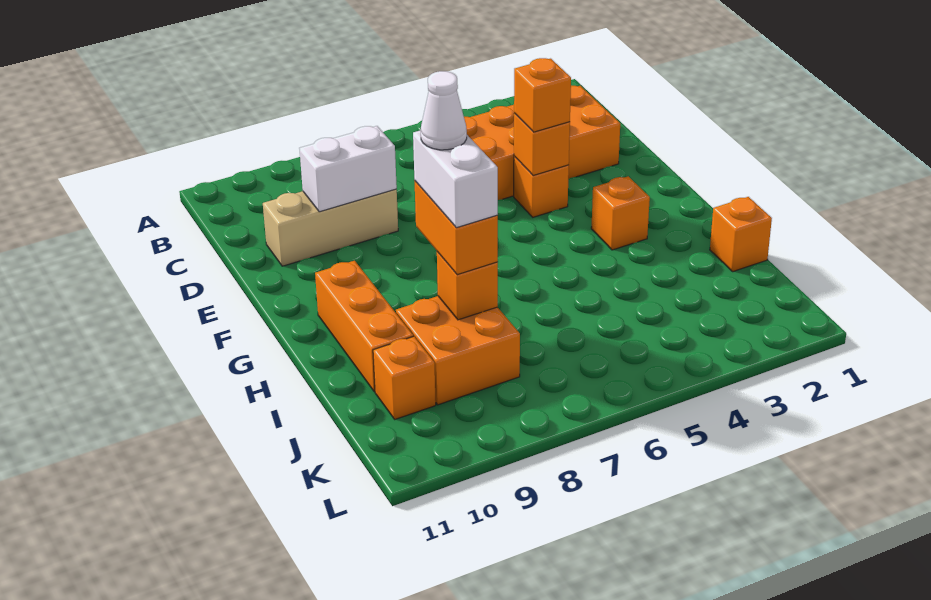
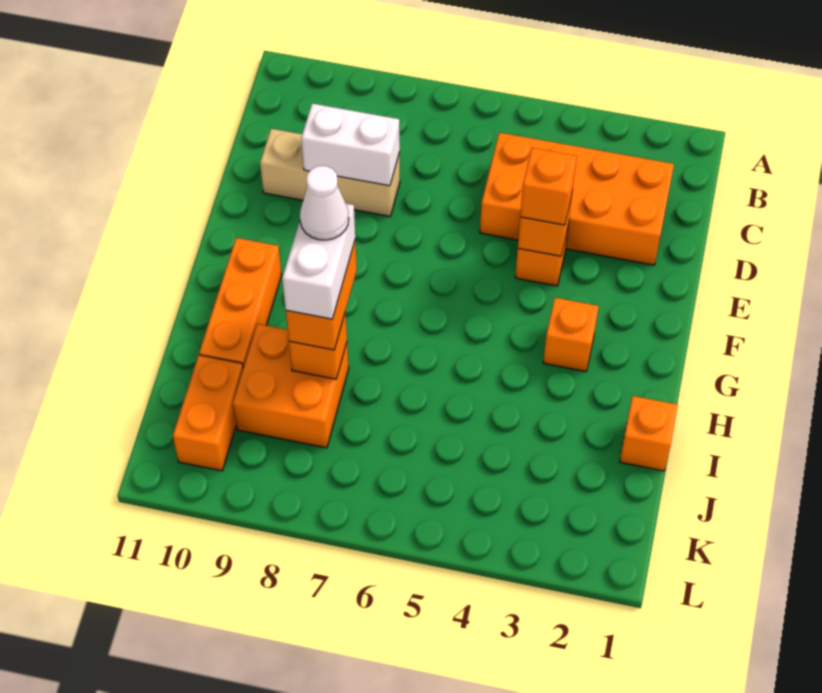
orange 1x1 brick [373,336,436,419] -> orange 1x2 brick [173,355,243,471]

